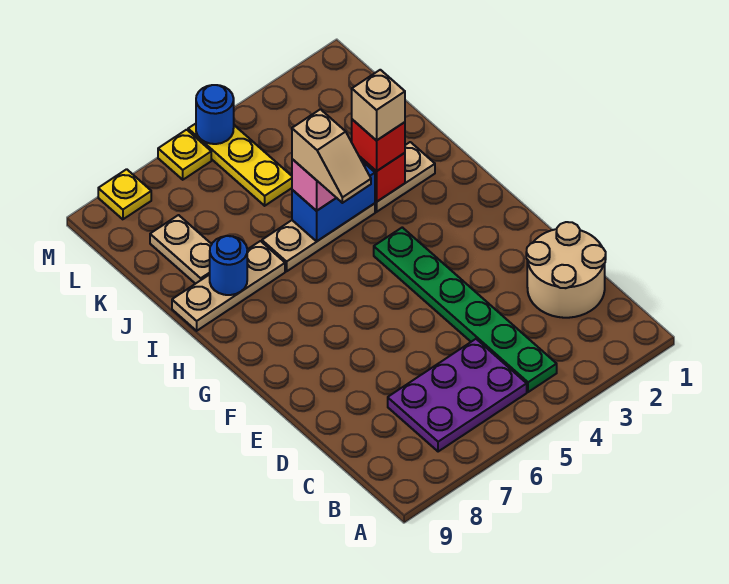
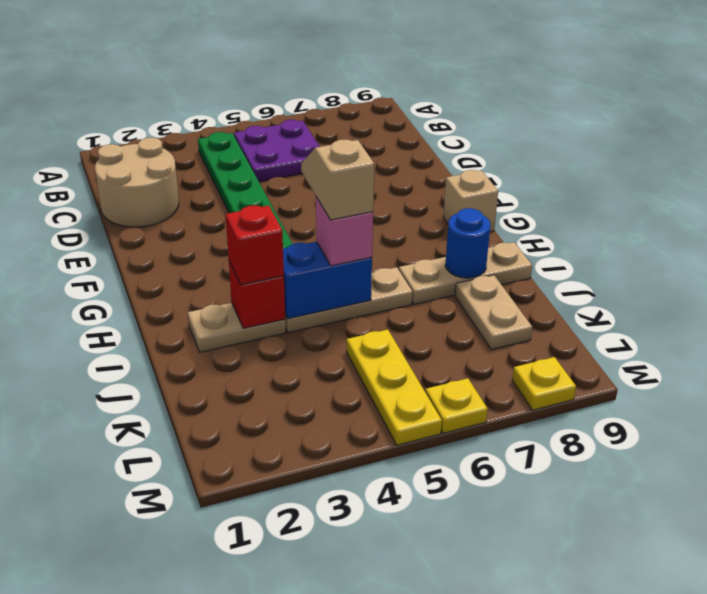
purple 2x3 plate [388,339,527,452] -> purple 2x2 plate [234,120,320,182]
tan 1x1 brick [352,70,405,141] -> tan 1x1 brick moved to [443,170,498,232]
blue 1x1 round brick [196,85,234,144] -> none

